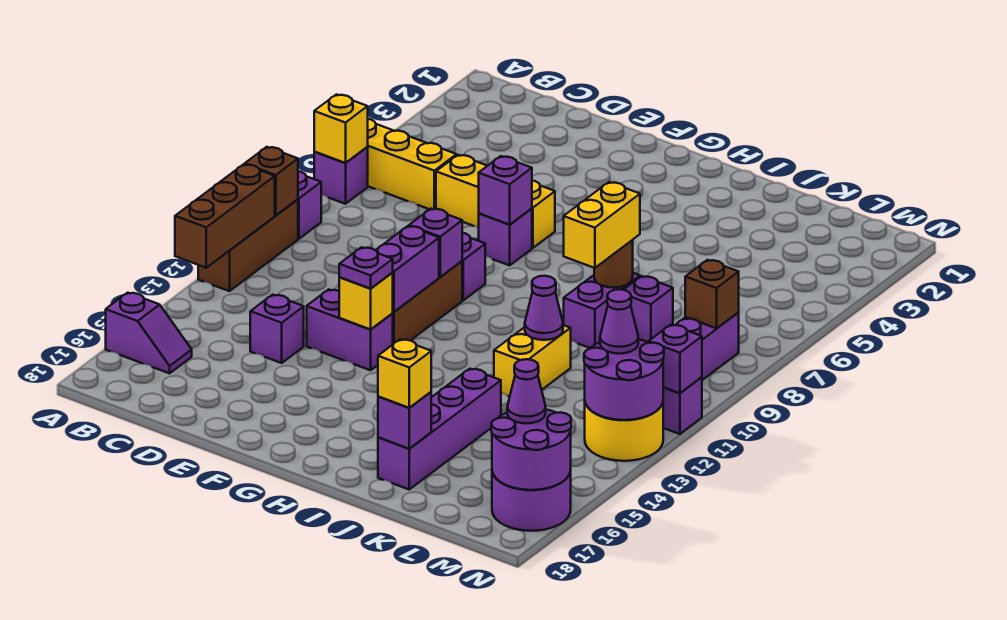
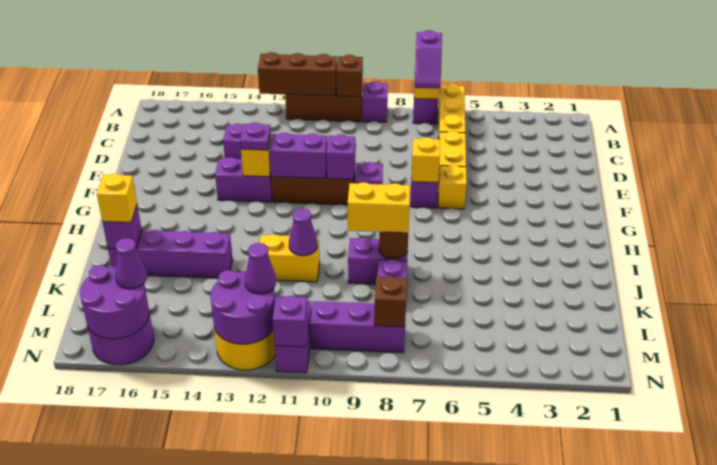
purple 1x2 slope [106,293,192,373] -> purple 1x2 slope moved to [415,30,442,89]
purple 1x2 brick [307,289,393,370] -> purple 1x2 brick turned to [215,157,272,202]
purple 1x1 brick [479,156,532,225] -> yellow 1x1 brick [411,137,440,183]

